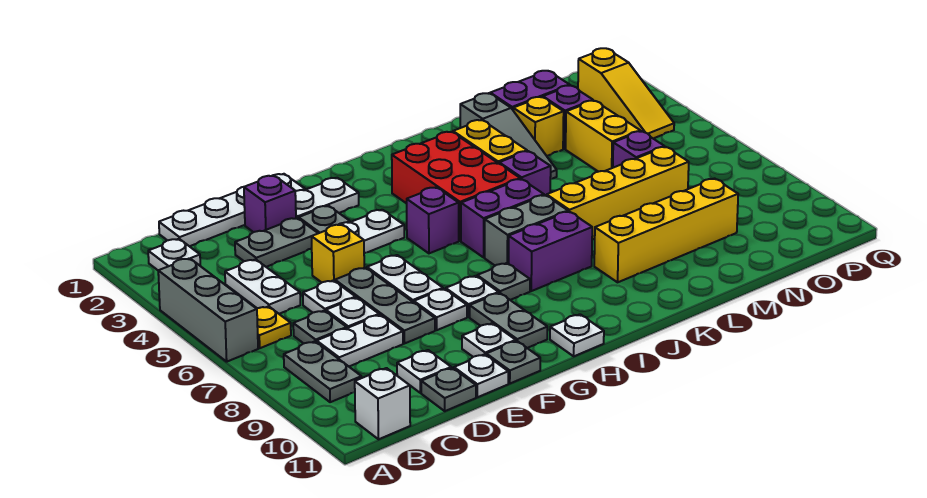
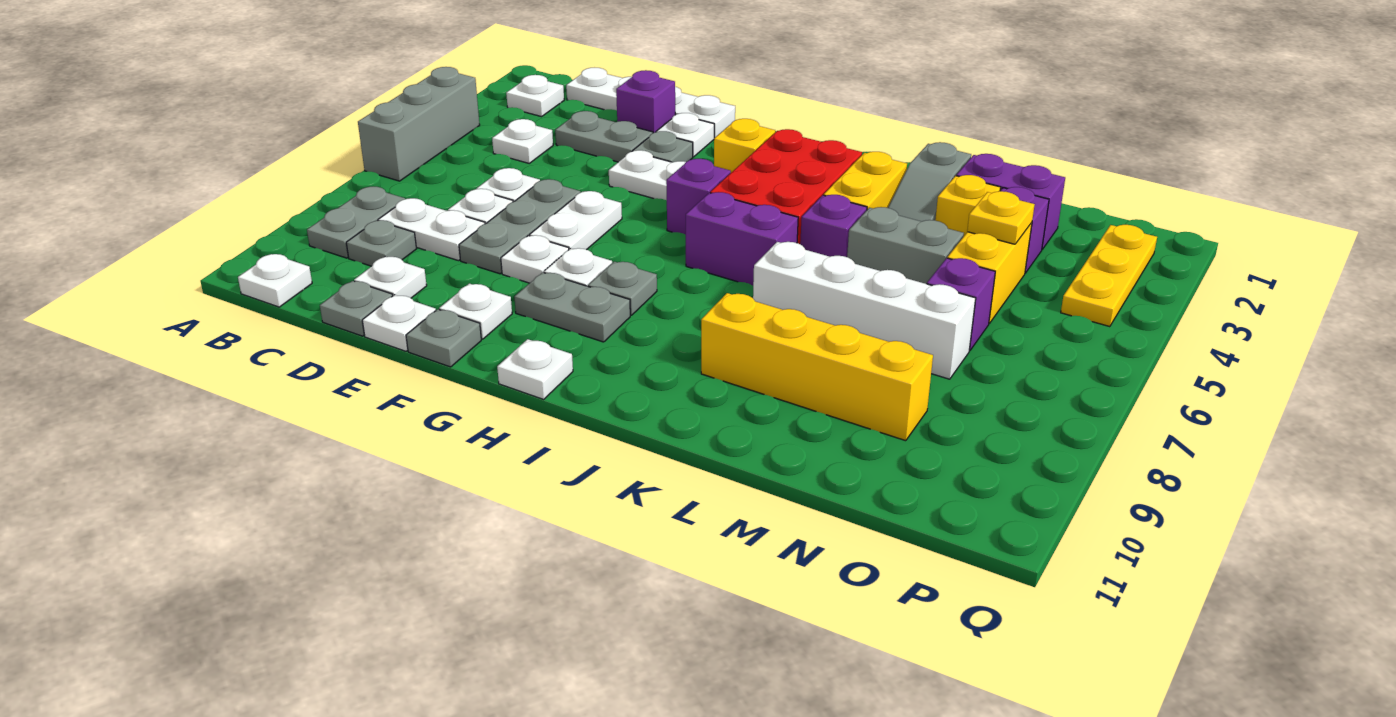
yellow 1x1 plate [257,306,291,348] -> yellow 1x1 plate moved to [967,191,1035,244]
white 1x1 brick [355,368,410,439] -> white 1x1 plate [238,254,312,307]
white 1x2 plate [225,259,300,314] -> white 1x1 plate [492,119,553,163]
grey 1x1 plate [293,311,347,343] -> grey 1x1 plate moved to [346,220,416,266]
yellow 1x1 brick [311,224,364,283] -> yellow 1x1 brick moved to [714,119,775,172]
white 1x2 plate [295,178,359,219] -> white 1x1 plate [656,113,714,157]
grey 1x2 plate [470,293,547,348] -> grey 1x2 plate turned to [514,272,630,342]
grey 1x2 brick [485,195,568,266] -> grey 1x2 brick moved to [847,207,964,284]
purple 1x2 brick [509,211,592,291] -> none
yellow 1x4 brick [547,147,689,240] -> white 1x4 brick [753,242,976,379]
yellow 1x3 slope [578,48,674,138] -> yellow 1x3 plate [1061,225,1157,327]

